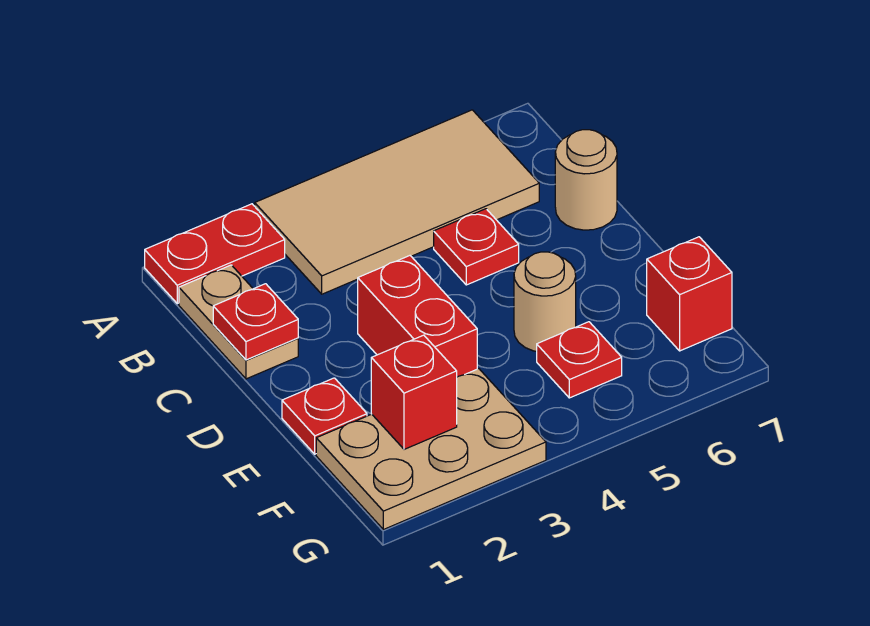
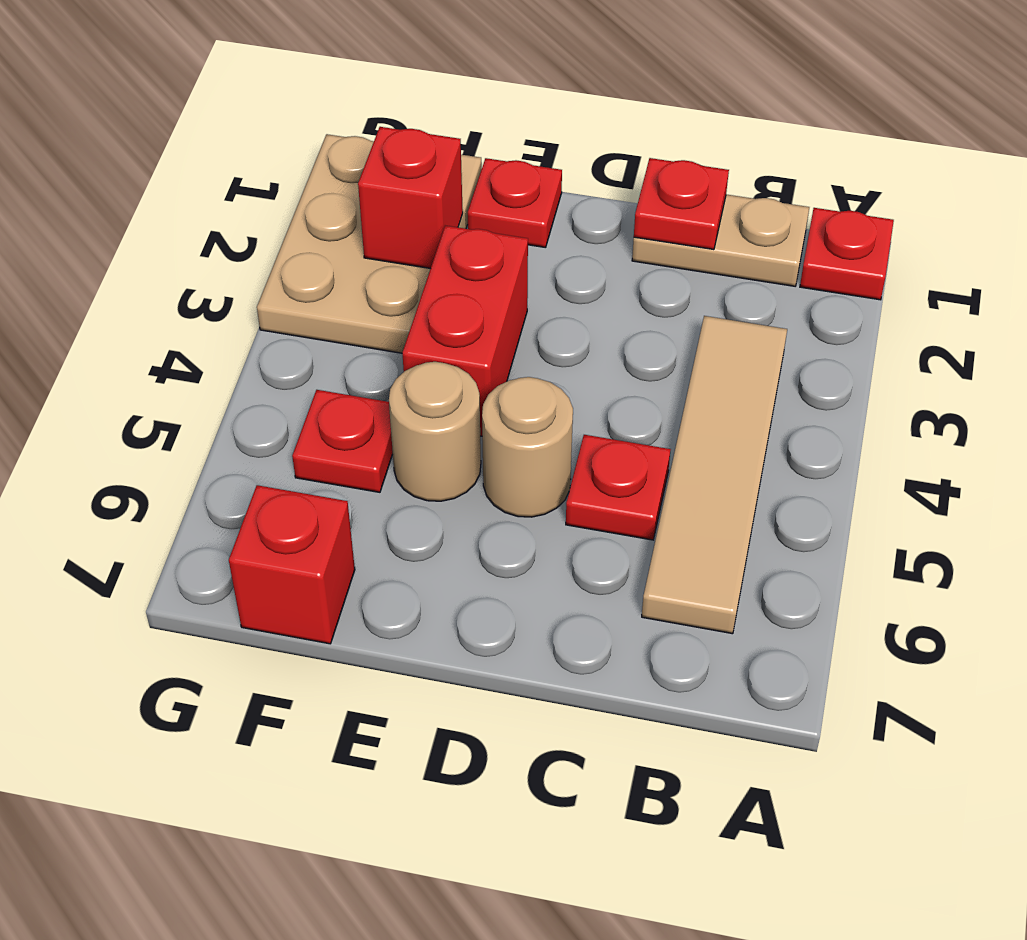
red 1x2 plate [145,204,285,304] -> red 1x1 plate [800,208,894,300]
tan 2x4 tile [255,110,539,294] -> tan 1x4 tile [642,316,787,634]
tan 1x1 round brick [555,130,617,230] -> tan 1x1 round brick moved to [482,377,573,517]
red 1x2 brick [358,256,477,377] -> red 1x2 brick turned to [402,226,528,436]

